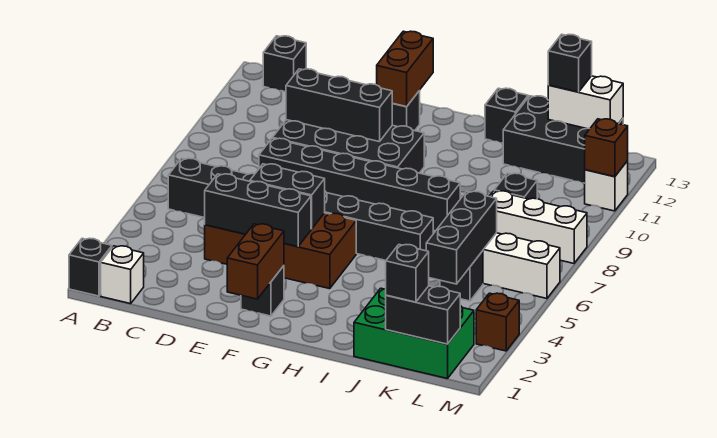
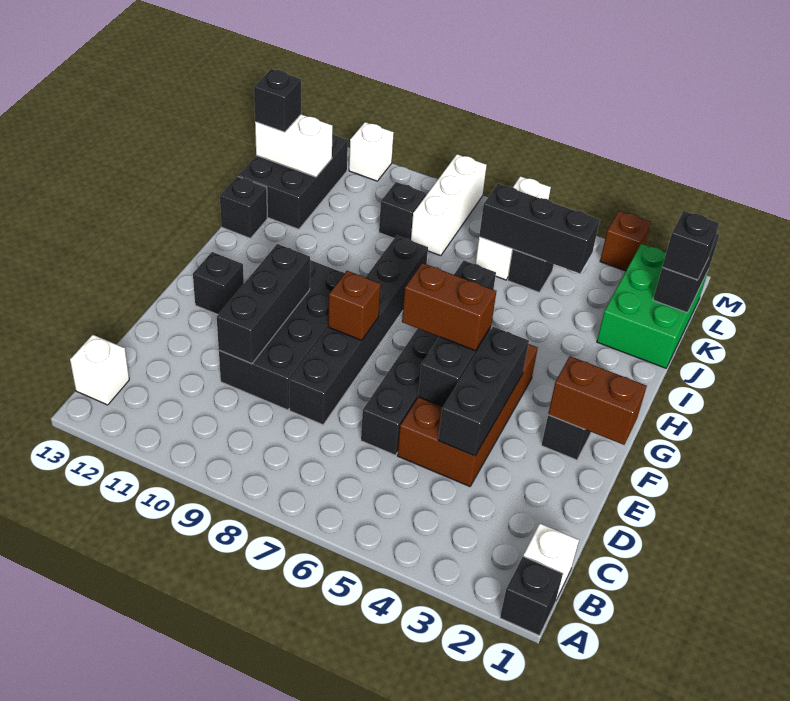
black 1x8 brick [168,158,433,260] -> black 1x6 brick [361,260,496,455]
black 1x1 brick [263,36,306,92] -> white 1x1 brick [70,335,129,405]
brown 1x2 brick [377,31,433,107] -> brown 1x2 brick moved to [402,263,496,351]
white 1x2 brick [548,76,623,129] -> white 1x2 brick turned to [255,114,333,177]
brown 1x1 brick [585,119,628,177] -> brown 1x1 brick moved to [328,271,381,340]

